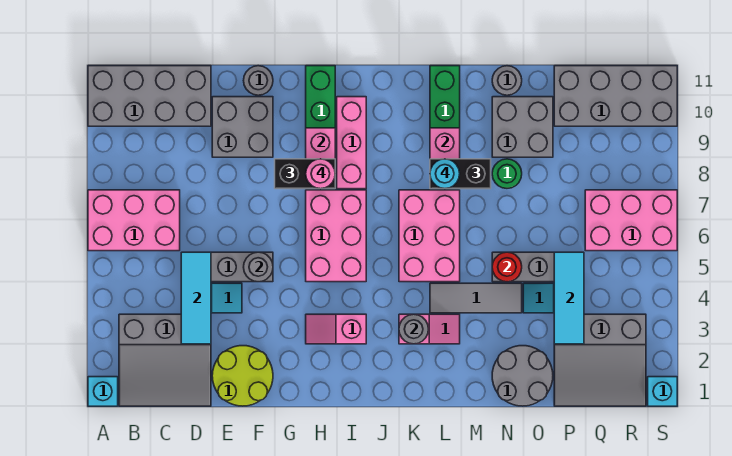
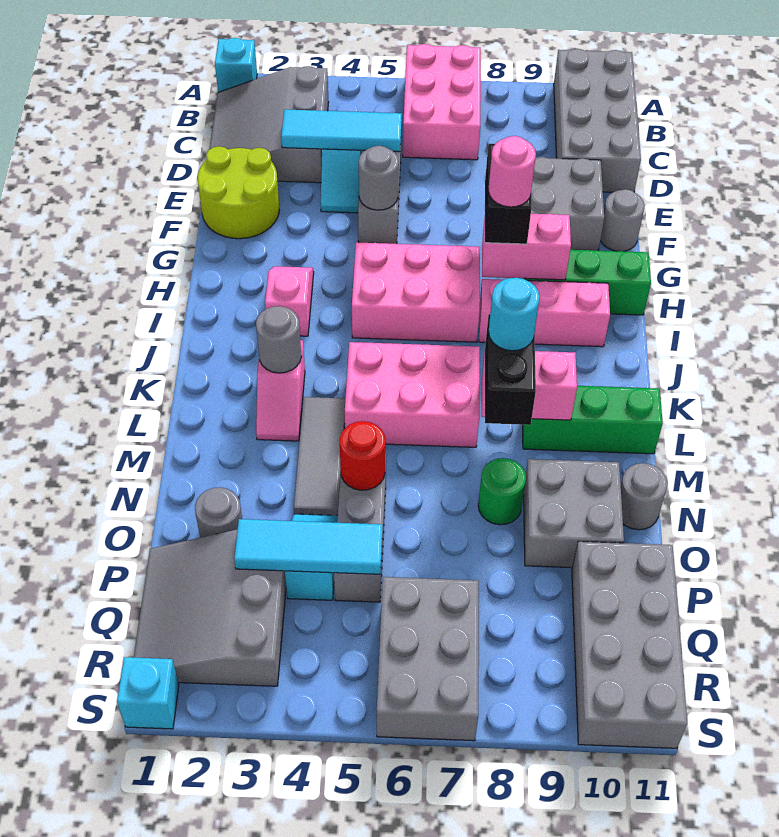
grey 2x2 round brick [492,346,553,406] -> grey 1x1 round brick [195,487,242,538]
pink 2x3 brick [585,190,677,251] -> grey 2x3 brick [377,577,479,741]

